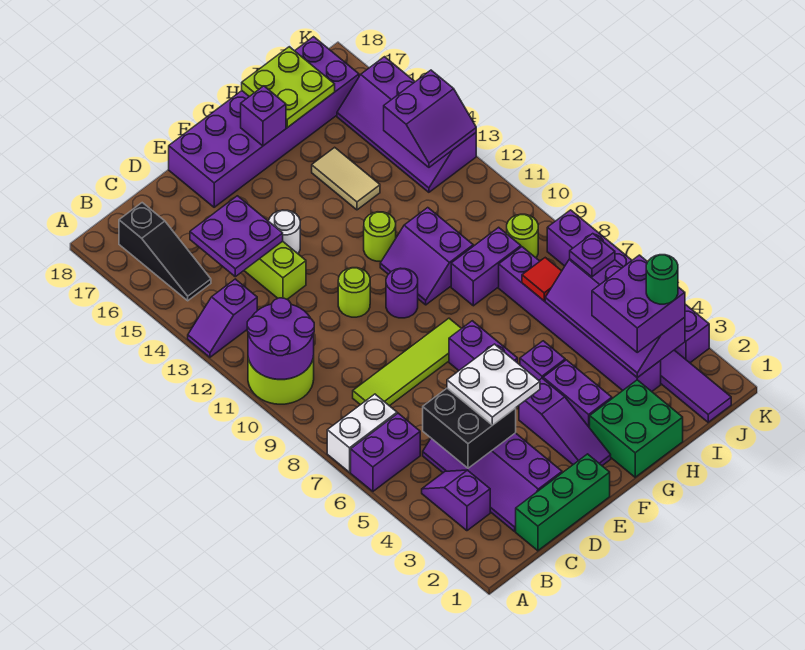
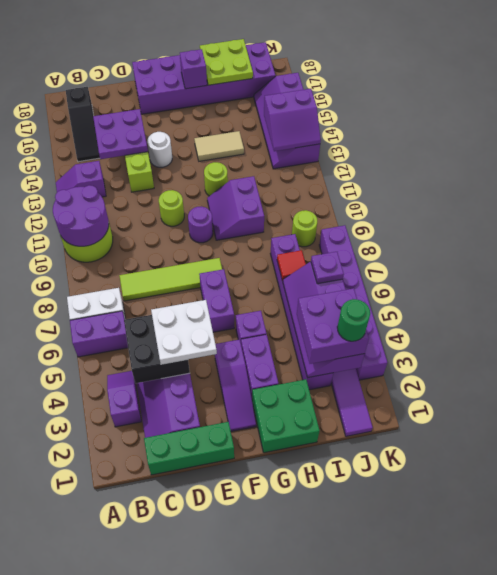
purple 1x2 brick [451,227,521,306] -> none
tan 1x2 tile [312,147,380,210] -> tan 1x2 tile turned to [194,131,244,161]

